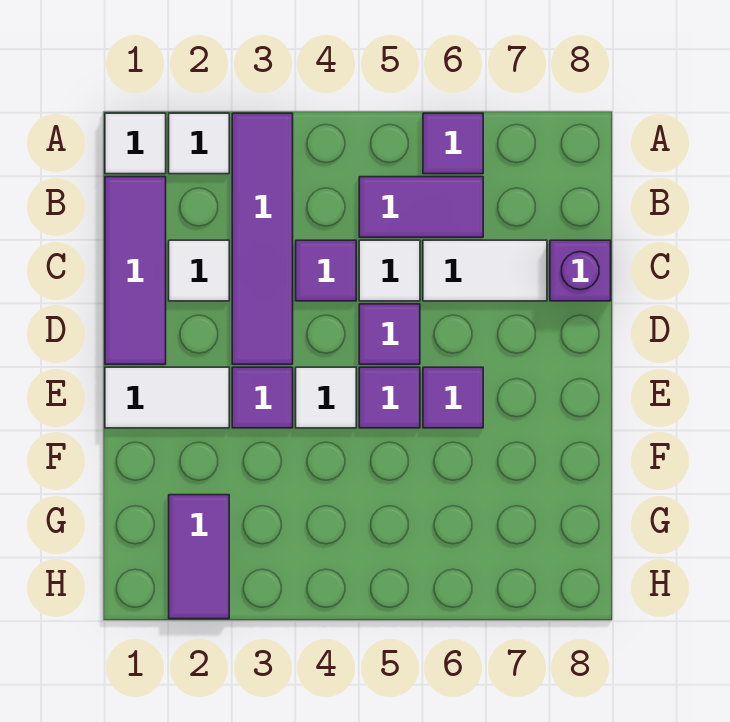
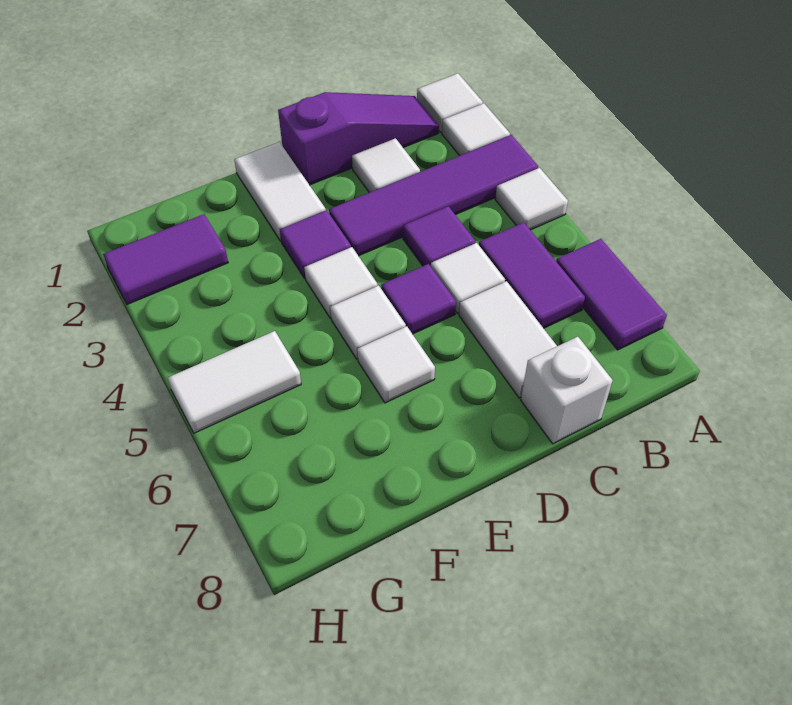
none -> white 1x1 tile [495,168,568,230]
purple 1x1 tile [423,113,483,174] -> purple 1x2 tile [556,239,667,350]
purple 1x3 tile [105,177,166,364] -> purple 1x3 slope [278,92,439,185]
purple 1x1 brick [550,240,611,301] -> white 1x1 brick [521,337,613,444]
purple 1x1 tile [359,367,420,428] -> white 1x1 tile [330,286,406,359]
purple 1x1 tile [423,367,483,428] -> white 1x1 tile [357,326,435,403]
none -> white 1x2 tile [168,331,301,433]

